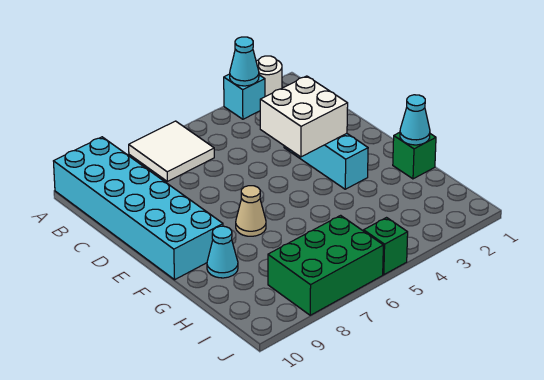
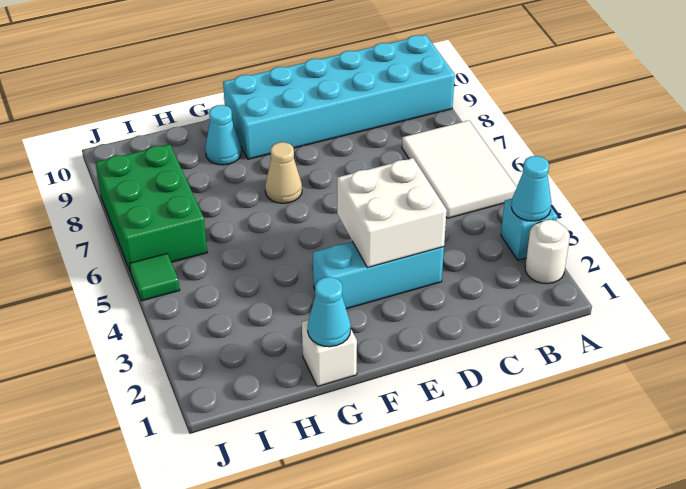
white 2x2 tile [129,121,214,181] -> white 2x3 tile [402,120,517,218]
green 1x1 brick [393,132,436,179] -> white 1x1 brick [302,320,357,387]
green 1x1 brick [364,218,408,275] -> green 1x1 tile [129,254,180,301]

